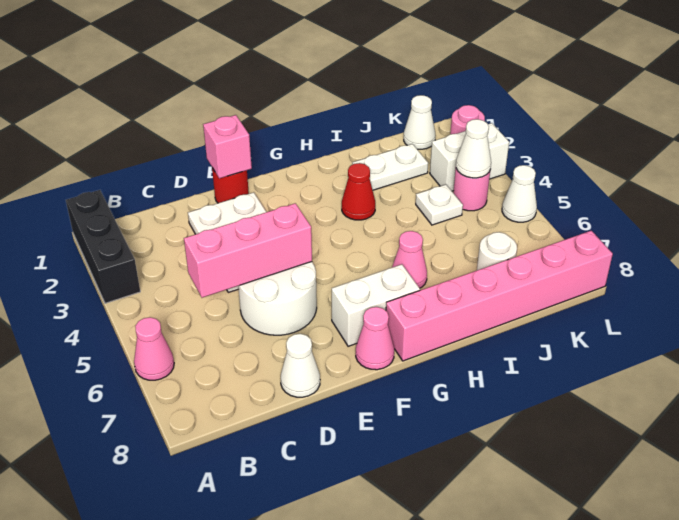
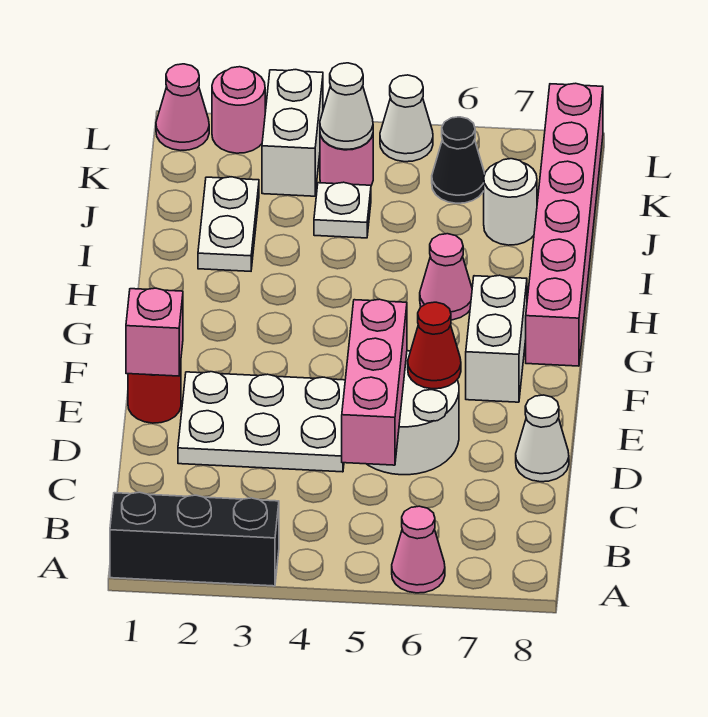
pink 1x1 cone [356,307,394,370] -> pink 1x1 cone moved to [156,64,209,150]
red 1x1 cone [342,163,375,220] -> red 1x1 cone moved to [408,302,461,389]
white 1x1 cone [404,95,436,149] -> none
none -> black 1x1 cone [432,117,485,203]

